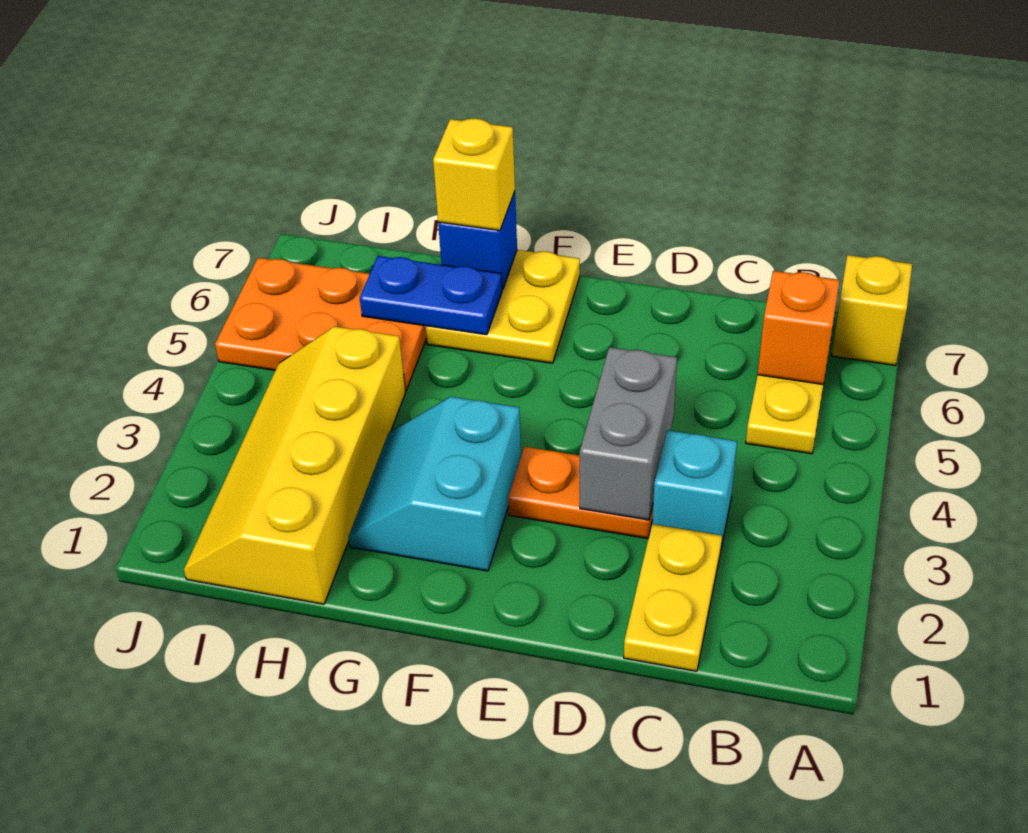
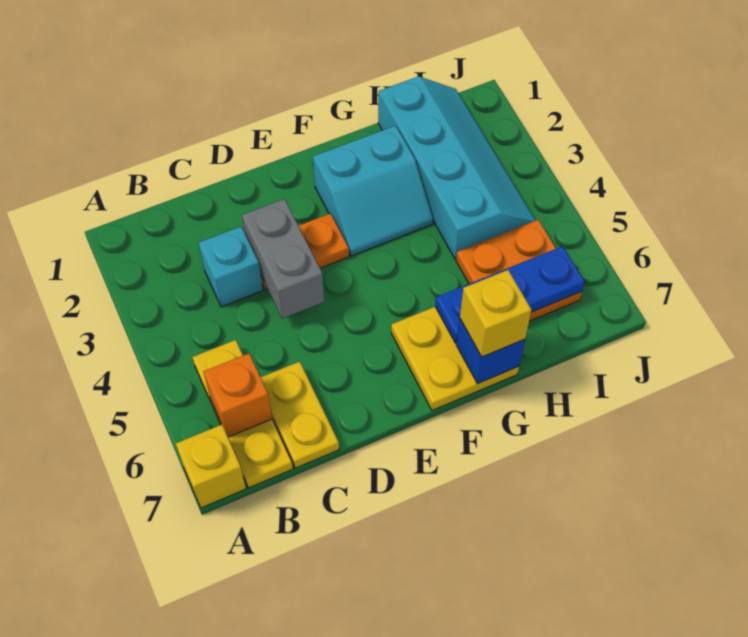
yellow 1x2 plate [624,524,722,671] -> yellow 1x2 plate moved to [261,361,339,468]
cyan 2x2 slope [348,397,521,571] -> cyan 2x2 slope turned to [313,126,433,256]
blue 1x2 plate [360,256,502,335] -> blue 1x3 plate [435,246,585,343]
yellow 2x4 slope [184,326,405,604] -> cyan 2x4 slope [378,76,536,259]
orange 2x3 plate [215,258,427,391] -> orange 2x2 plate [456,220,582,321]

